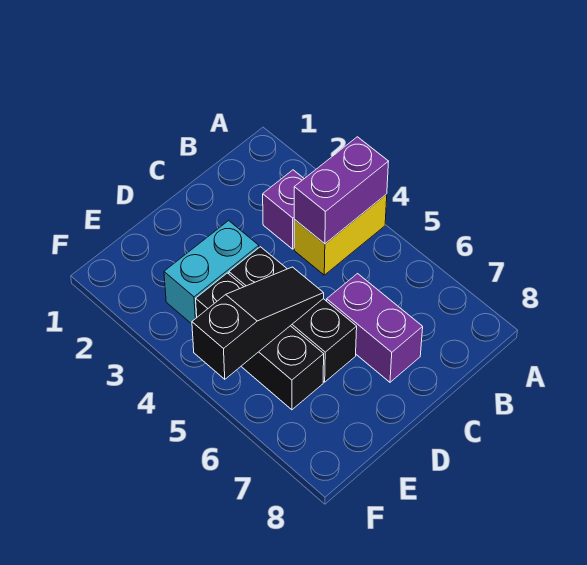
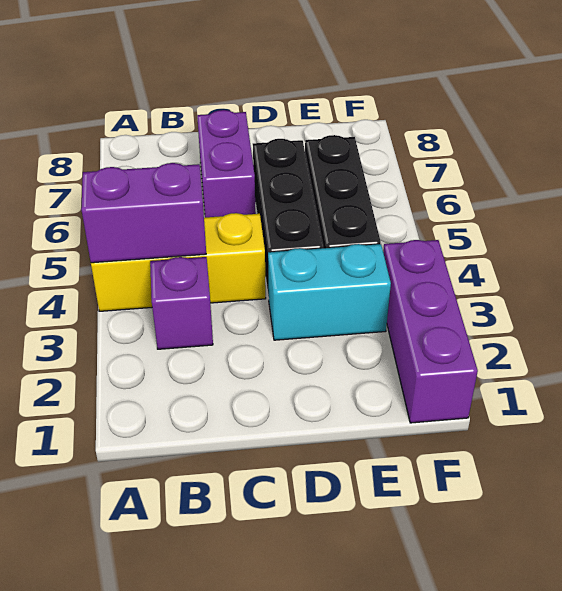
yellow 1x2 brick [294,194,387,275] -> yellow 1x3 brick [91,213,266,311]
black 1x3 slope [192,267,324,379] -> none
none -> purple 1x3 brick [383,240,478,423]

